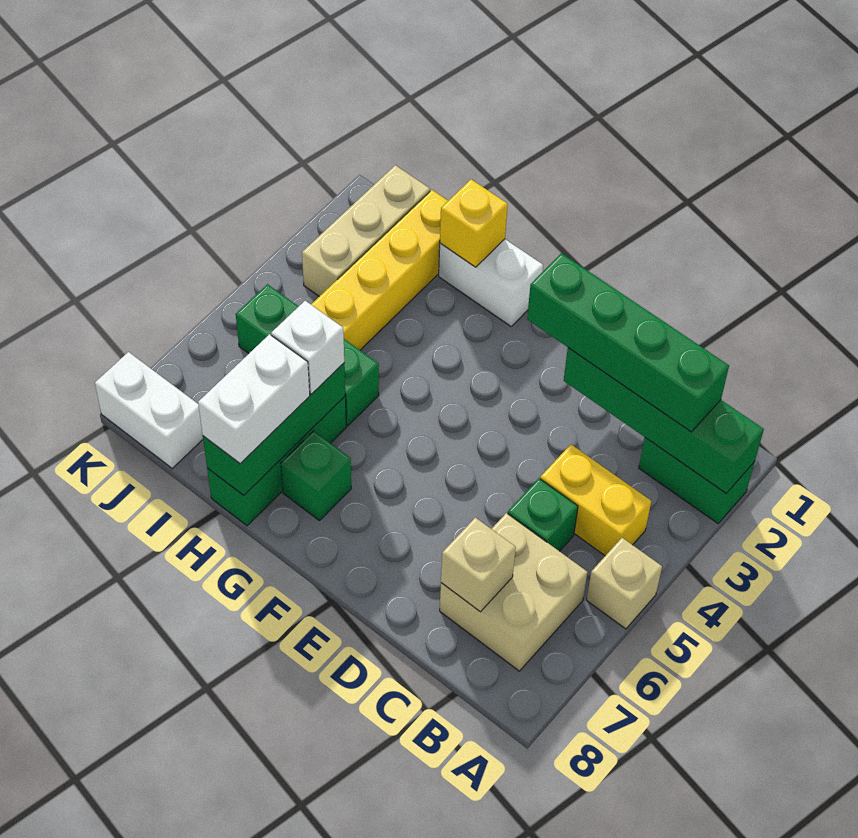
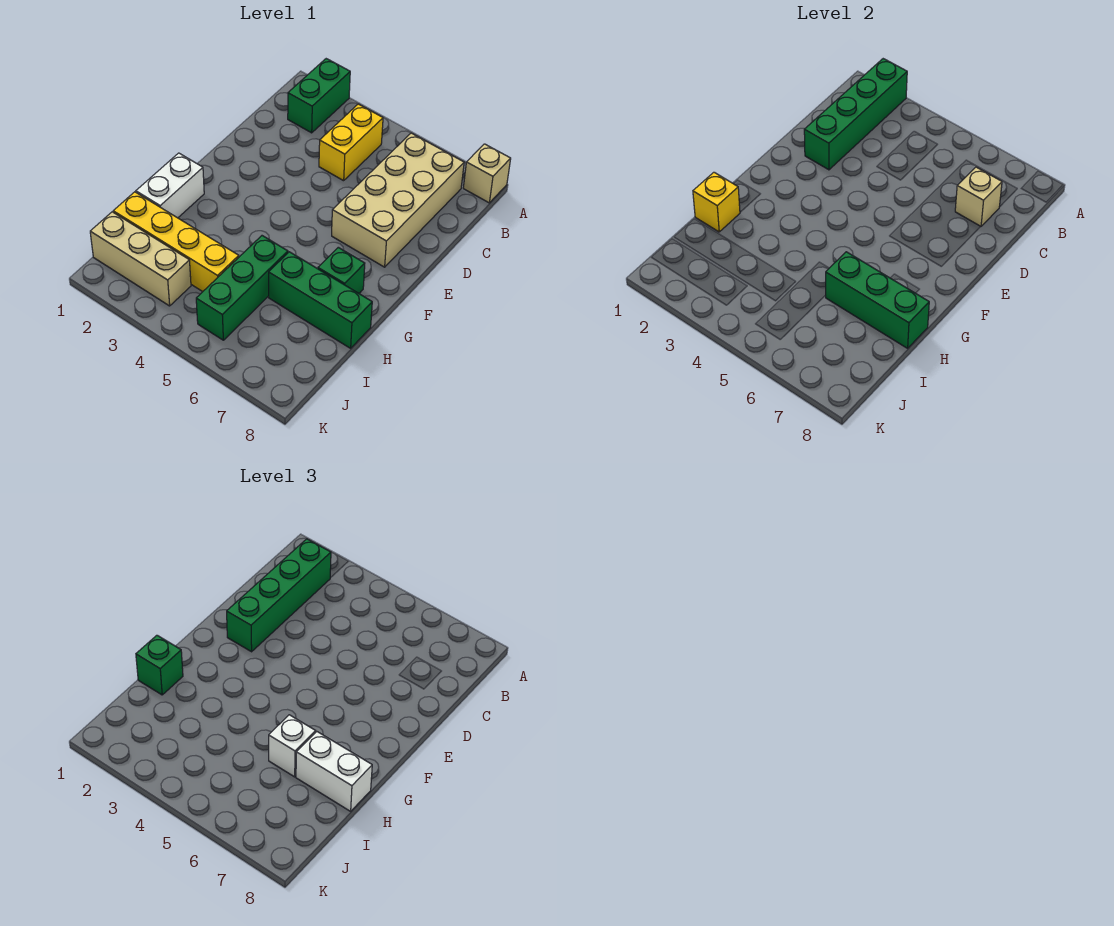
tan 1x1 brick [586,538,662,629] -> tan 1x1 brick moved to [463,144,511,203]
tan 2x2 brick [440,513,587,671] -> tan 2x4 brick [332,133,464,267]
green 1x1 brick [508,479,578,551] -> green 1x1 brick moved to [136,635,183,695]
white 1x2 brick [95,352,203,468] -> none

